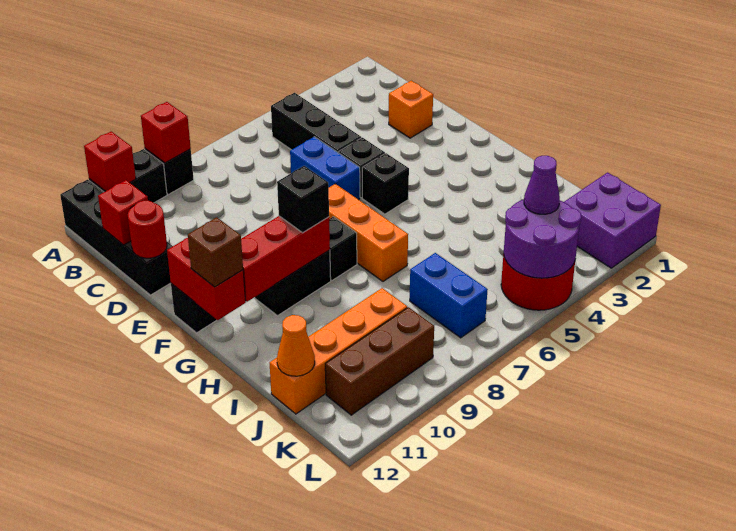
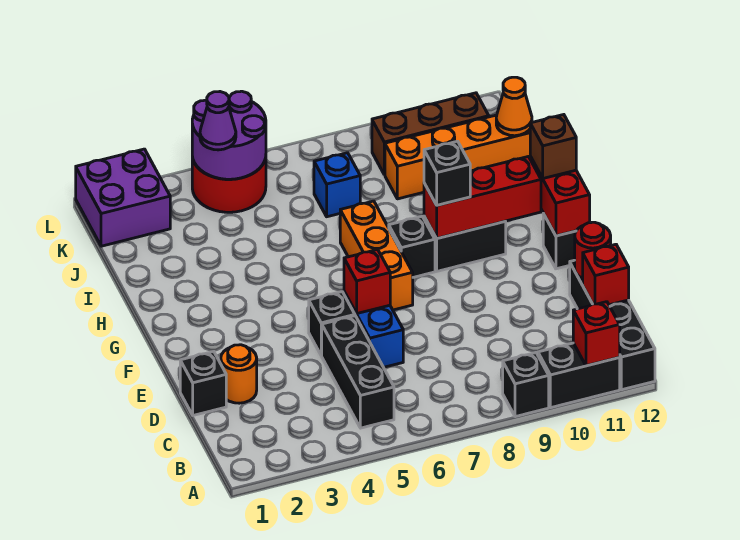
red 1x1 brick [141,102,191,163] -> red 1x1 brick moved to [344,250,390,314]
orange 1x1 brick [389,81,433,138] -> orange 1x1 round brick [221,345,257,403]
black 1x1 brick [362,153,409,214] -> black 1x1 brick moved to [180,352,226,415]
blue 1x2 brick [410,253,488,338] -> blue 1x1 brick [314,153,360,217]

